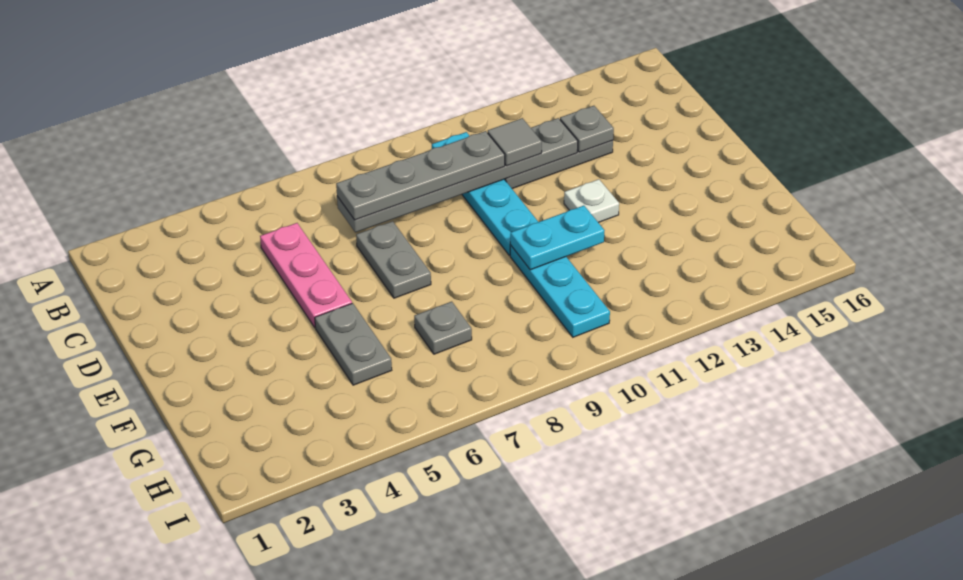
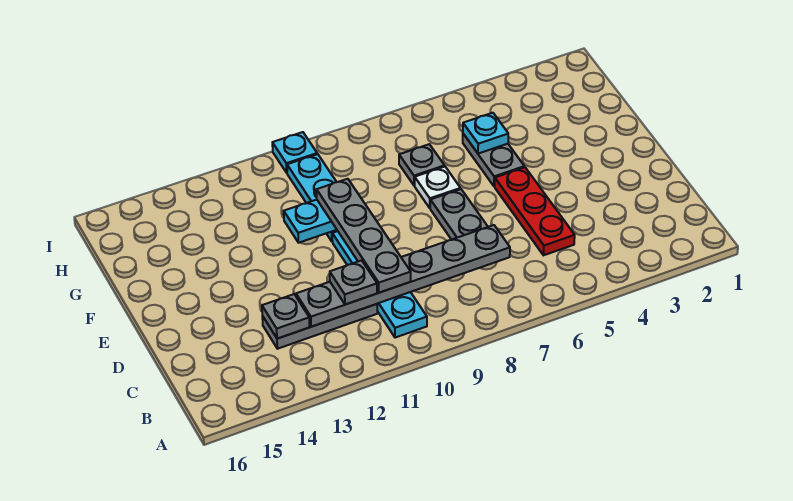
pink 1x3 plate [260,223,352,327] -> red 1x3 plate [495,167,575,255]
grey 1x4 plate [336,131,505,220] -> grey 1x4 plate turned to [317,179,411,293]
grey 1x1 tile [488,118,542,166] -> grey 1x1 plate [330,260,377,305]
white 1x1 plate [564,179,619,223] -> white 1x1 plate moved to [415,167,460,208]
none -> cyan 1x1 plate [463,113,508,154]
none -> cyan 1x1 plate [272,132,317,173]

